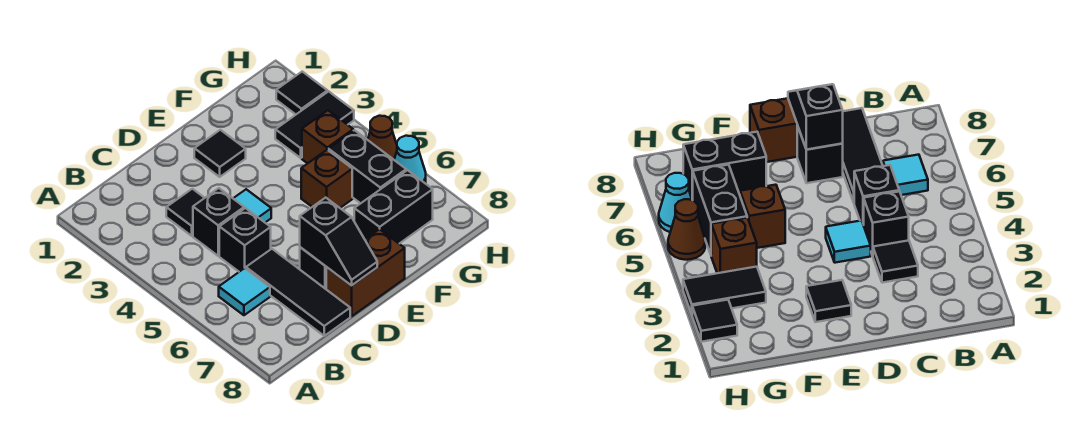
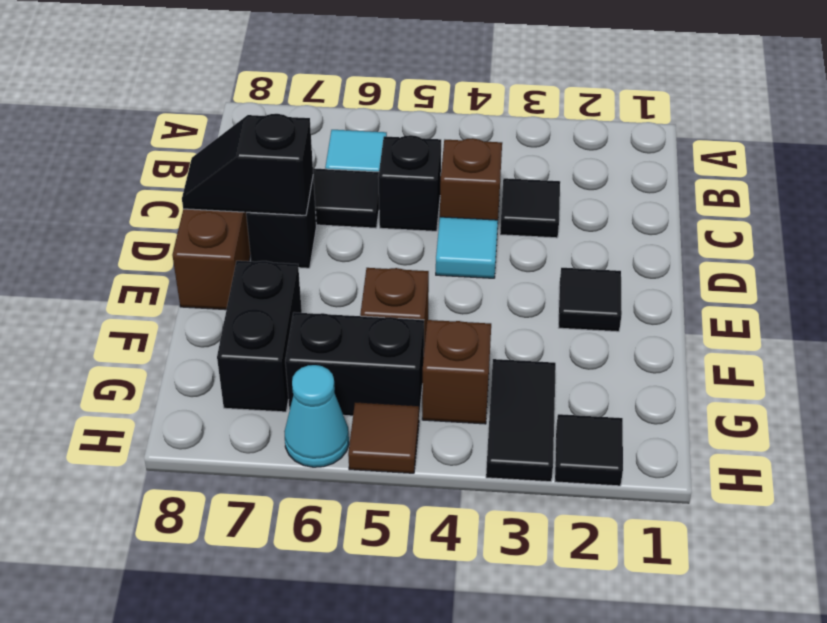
black 1x1 brick [193,188,244,256] -> brown 1x1 brick [440,138,502,229]
brown 1x1 cone [368,116,397,160] -> brown 1x1 tile [348,402,419,473]

